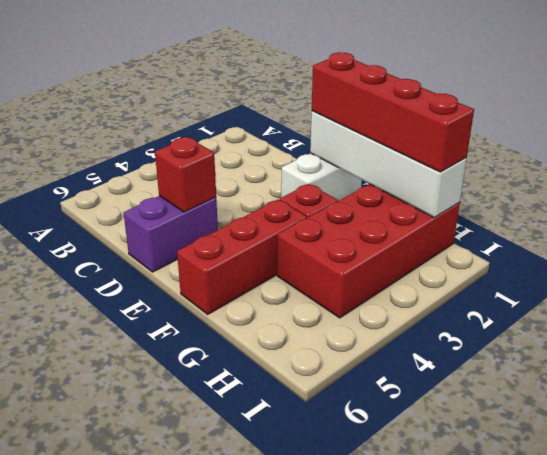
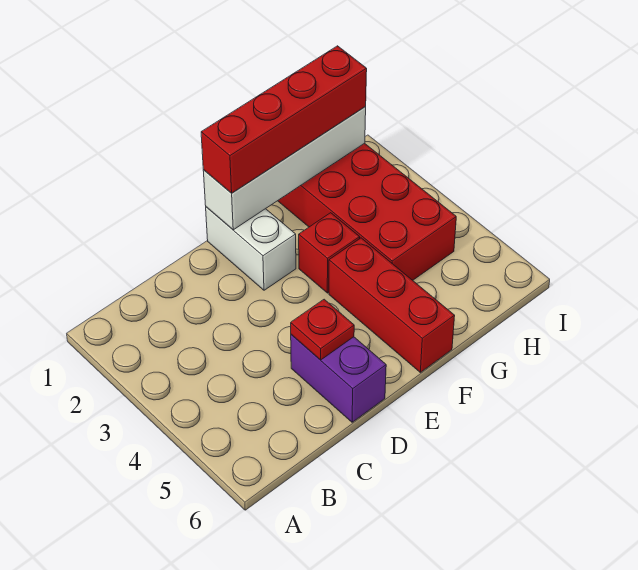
red 1x1 brick [155,137,216,212] -> red 1x1 plate [291,299,354,360]

